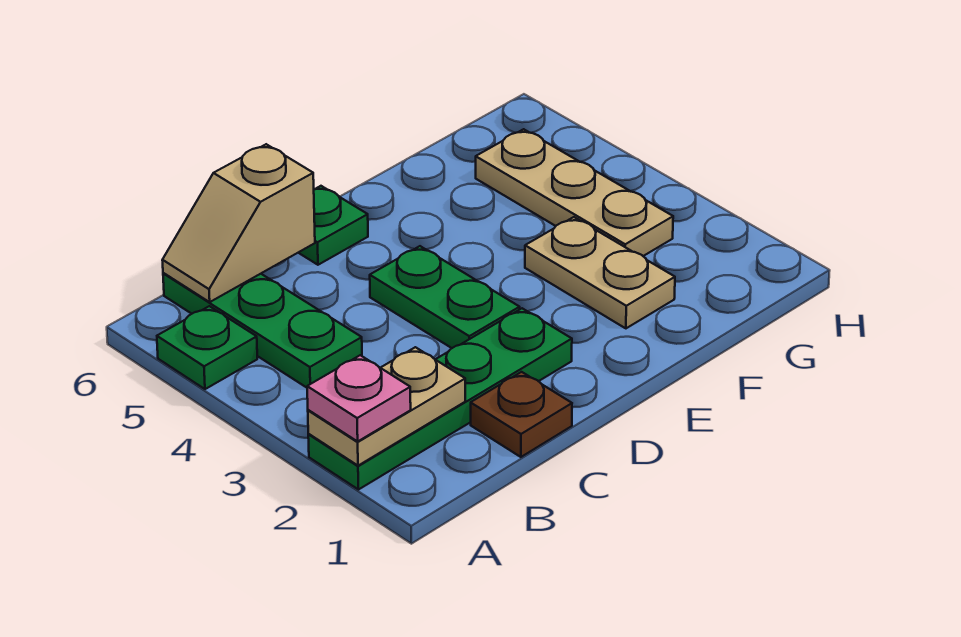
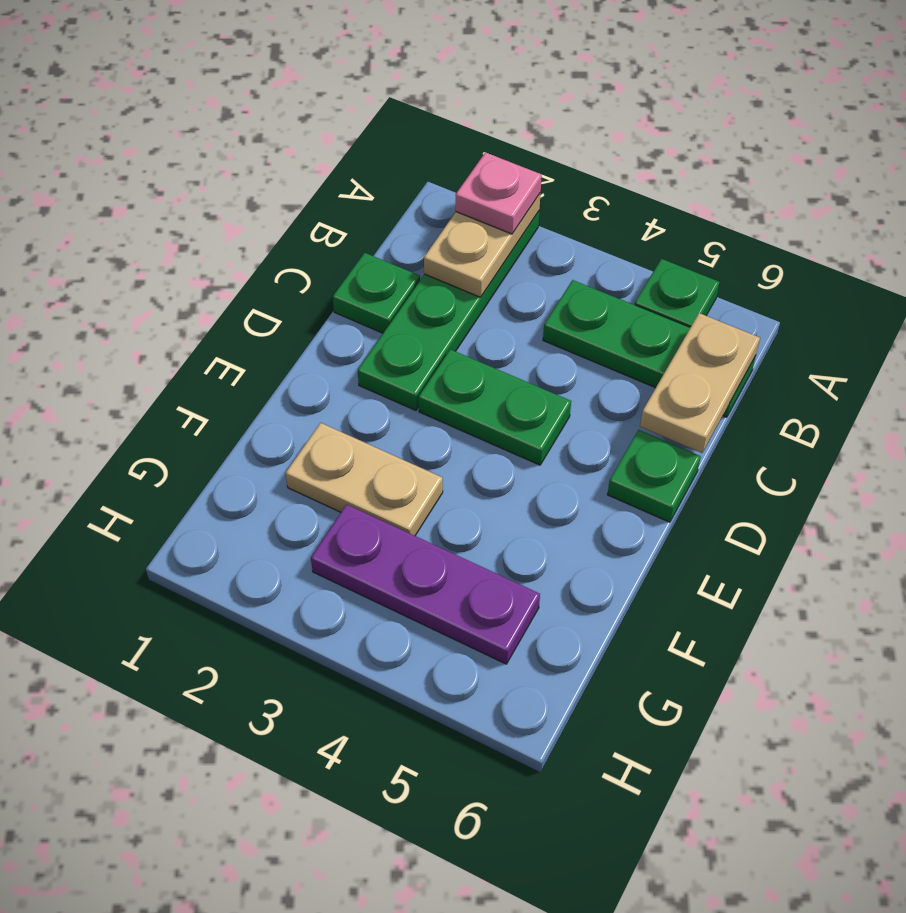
tan 1x2 slope [162,144,315,302] -> tan 1x2 plate [640,313,760,453]
brown 1x1 plate [471,372,572,457] -> green 1x1 plate [333,253,420,333]
tan 1x3 plate [476,129,673,256] -> purple 1x3 plate [311,504,540,664]

